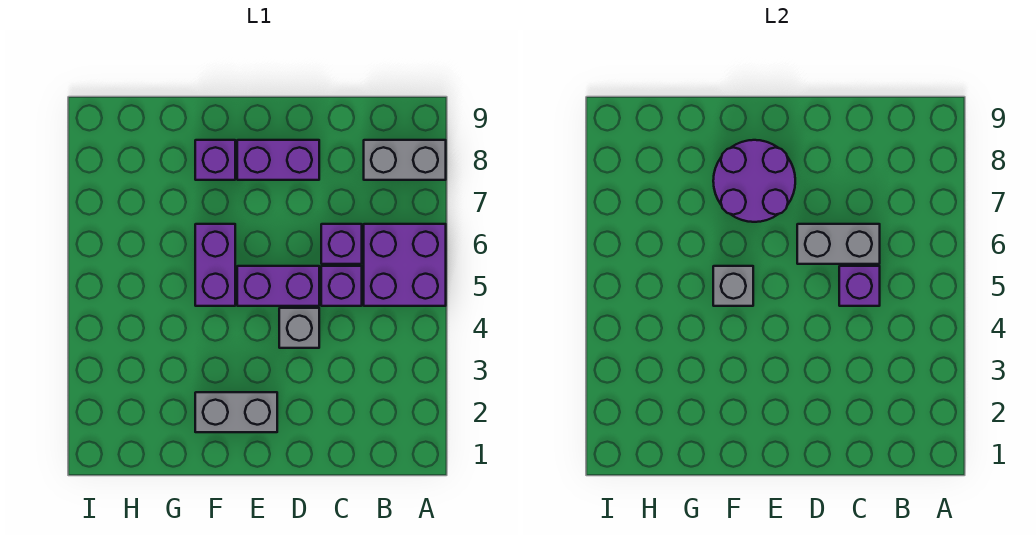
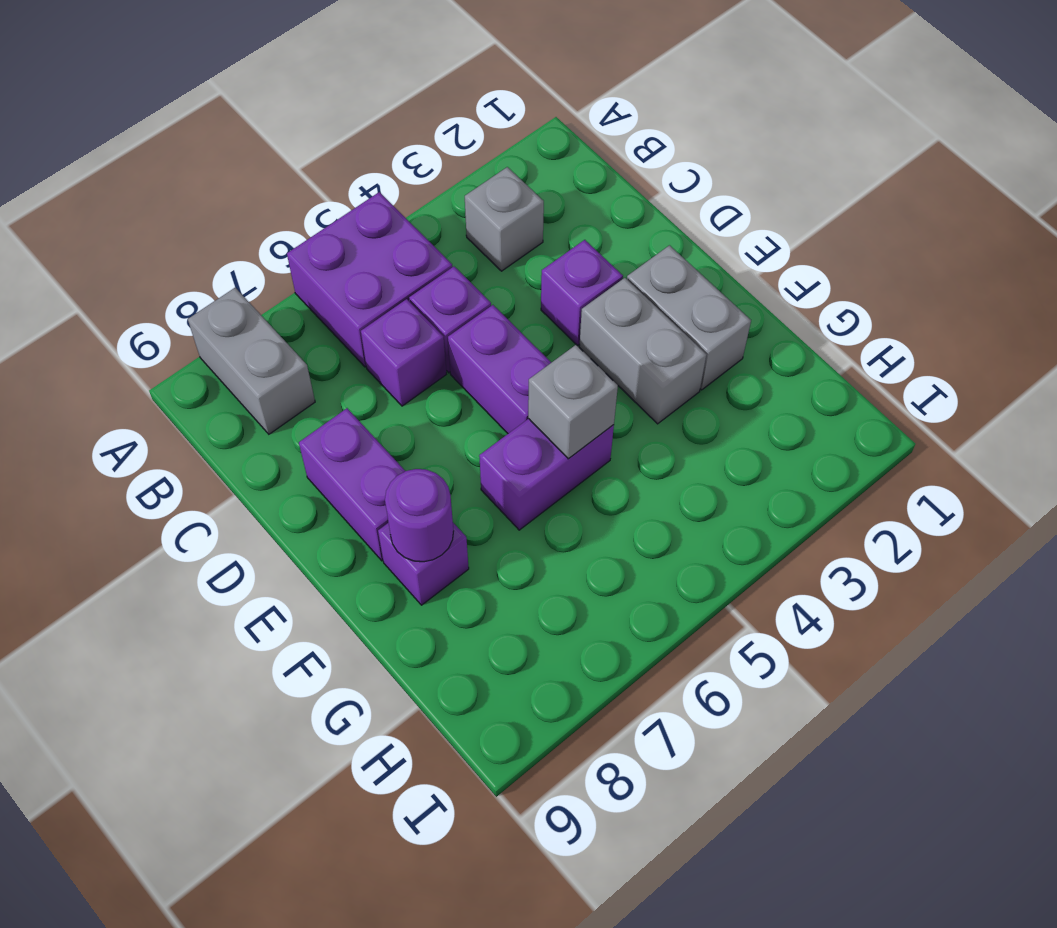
purple 1x1 brick [839,266,880,306] -> purple 1x1 brick moved to [541,240,623,346]
grey 1x2 brick [797,224,880,264] -> grey 1x2 brick moved to [579,278,706,424]
grey 1x1 brick [279,308,319,348] -> grey 1x1 brick moved to [465,167,544,271]
purple 2x2 round brick [713,140,795,222] -> purple 1x1 round brick [385,469,453,562]

